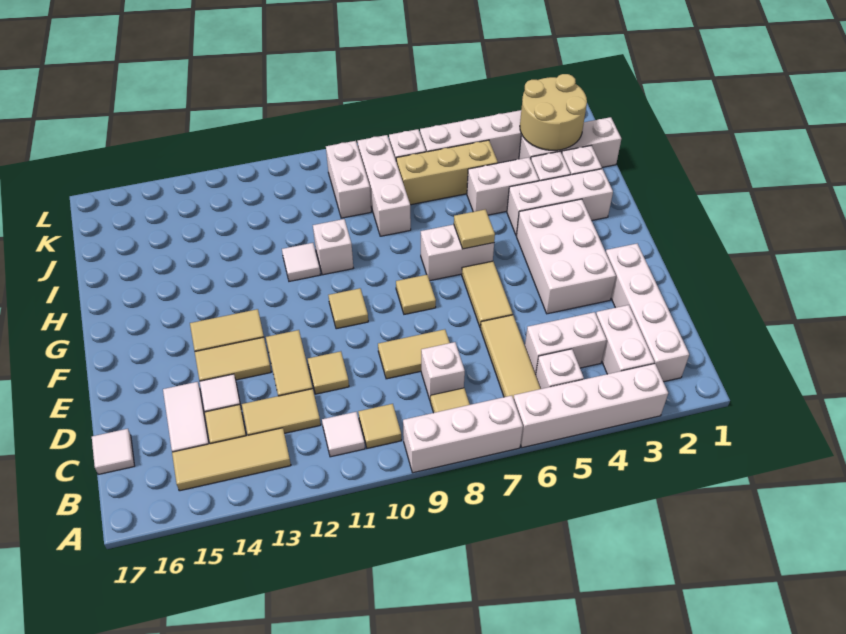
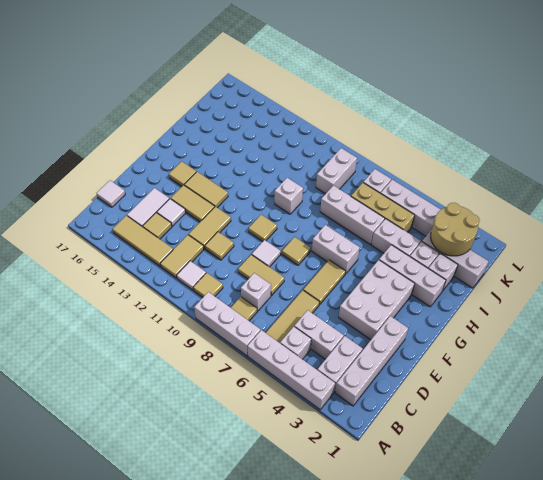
tan 1x2 tile [242,389,321,435] -> tan 1x2 tile turned to [160,235,204,278]
tan 1x1 tile [454,209,495,249] -> tan 1x1 tile moved to [169,161,196,186]
white 1x1 tile [282,243,320,281] -> white 1x1 tile moved to [252,240,281,267]
white 1x3 brick [358,135,411,236] -> white 1x3 brick turned to [320,186,385,245]

